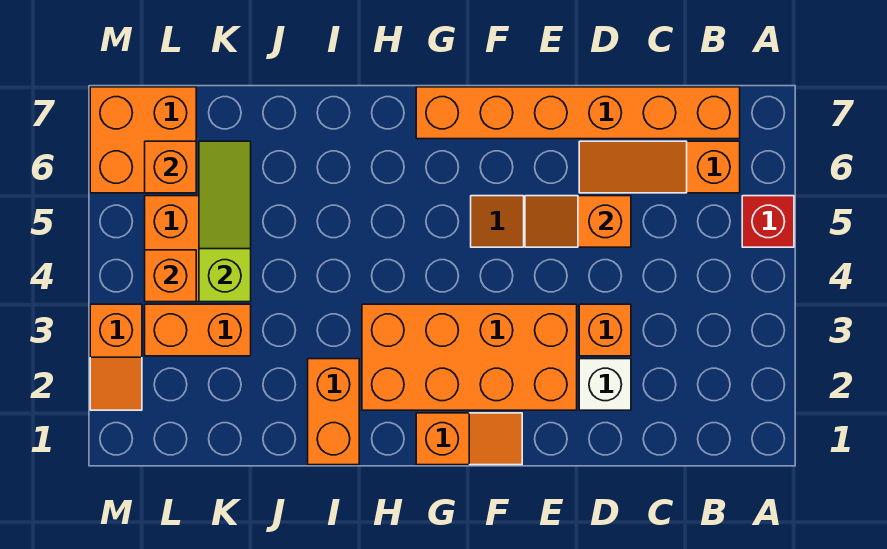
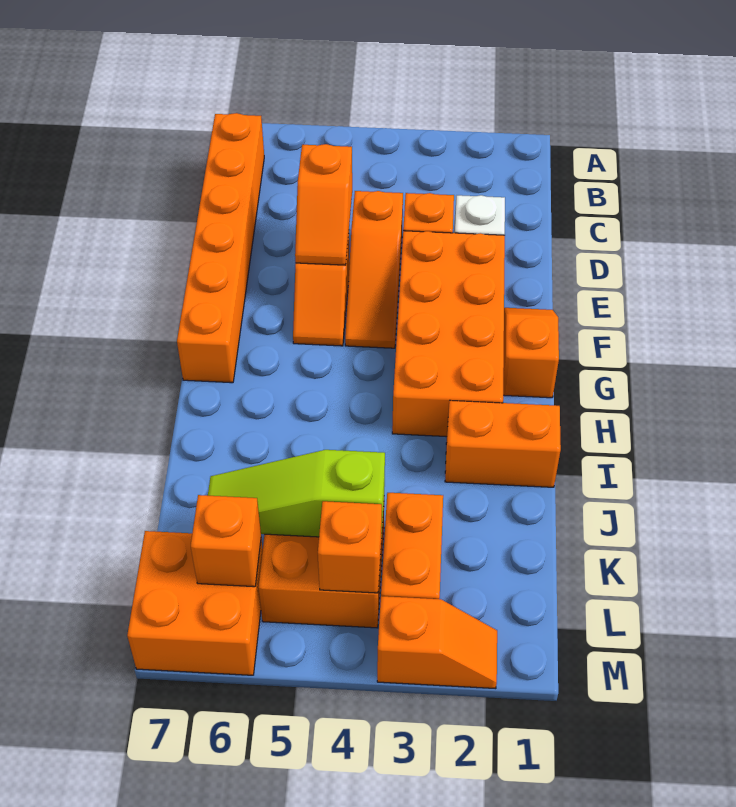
red 1x1 brick [742,196,794,247] -> none
orange 1x3 slope [579,141,740,193] -> orange 1x3 slope moved to [345,191,403,348]

